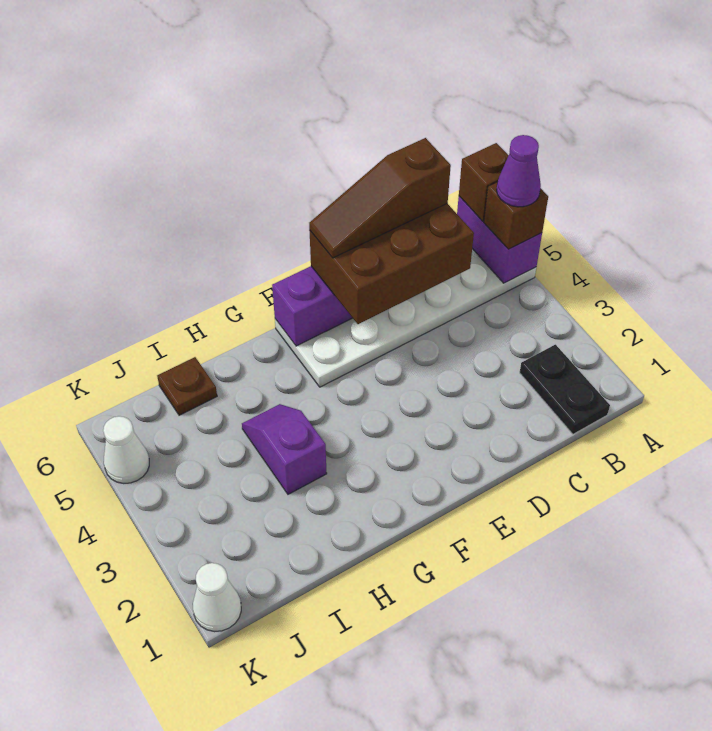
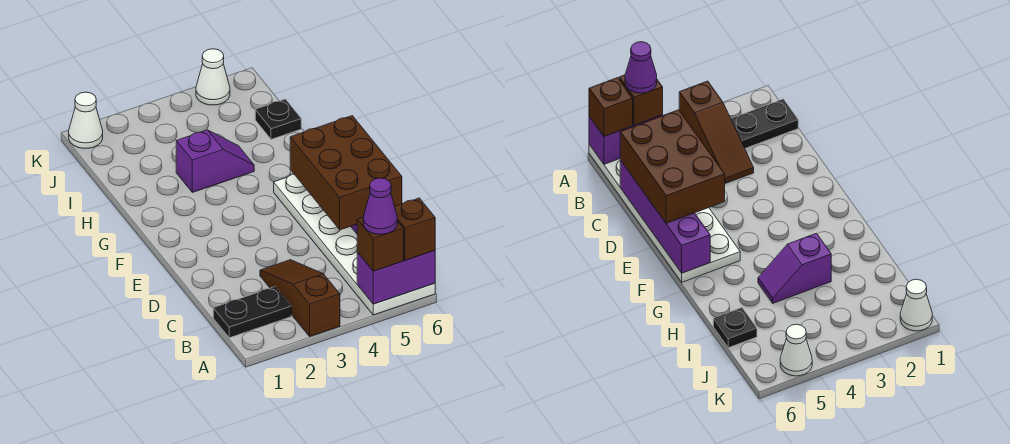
brown 1x3 slope [309,138,451,258] -> brown 1x3 slope moved to [260,260,340,336]
brown 1x1 plate [157,357,217,415] -> black 1x1 plate [255,99,301,139]

